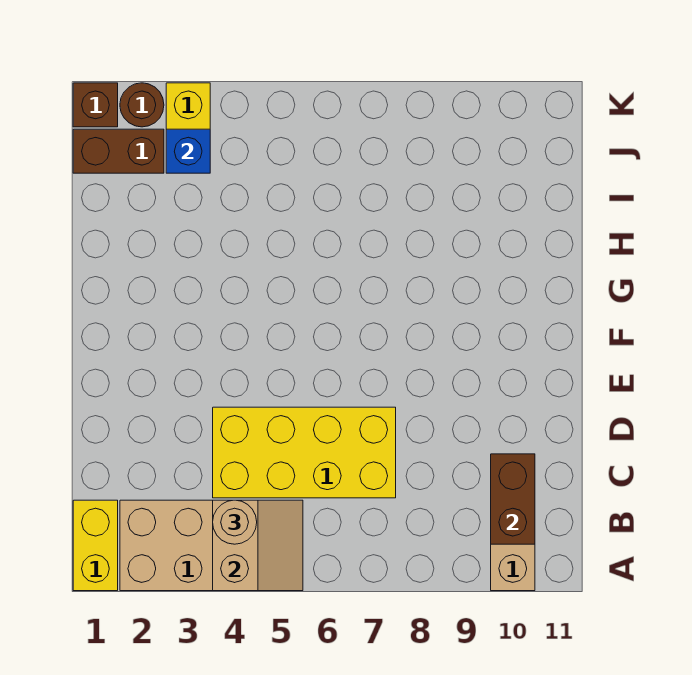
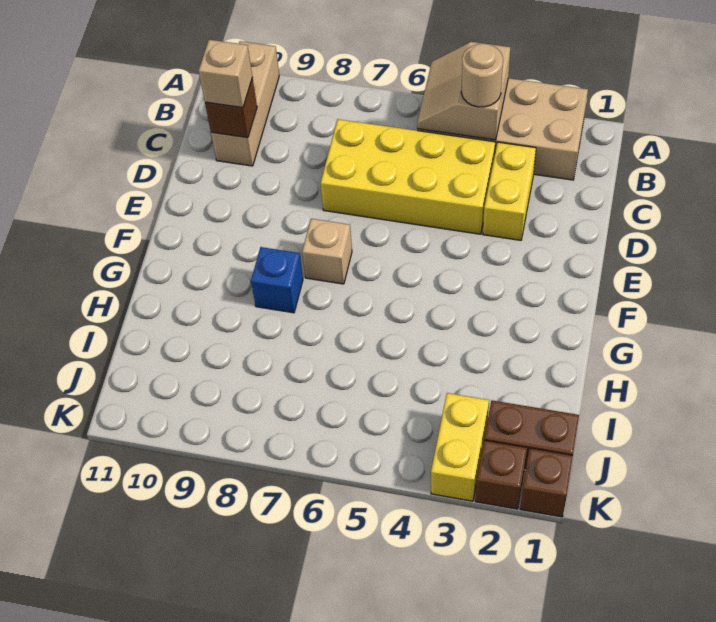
yellow 1x2 brick [73,500,118,591] -> yellow 1x2 brick moved to [483,142,536,240]
brown 1x2 brick [491,454,535,544] -> brown 1x1 brick [205,78,257,138]
none -> tan 1x1 brick [199,40,252,108]
none -> tan 1x1 brick [302,219,352,284]
blue 1x1 brick [166,129,210,173] -> blue 1x1 brick moved to [251,247,303,313]
brown 1x1 round brick [120,83,164,127] -> brown 1x1 brick [475,441,527,509]

